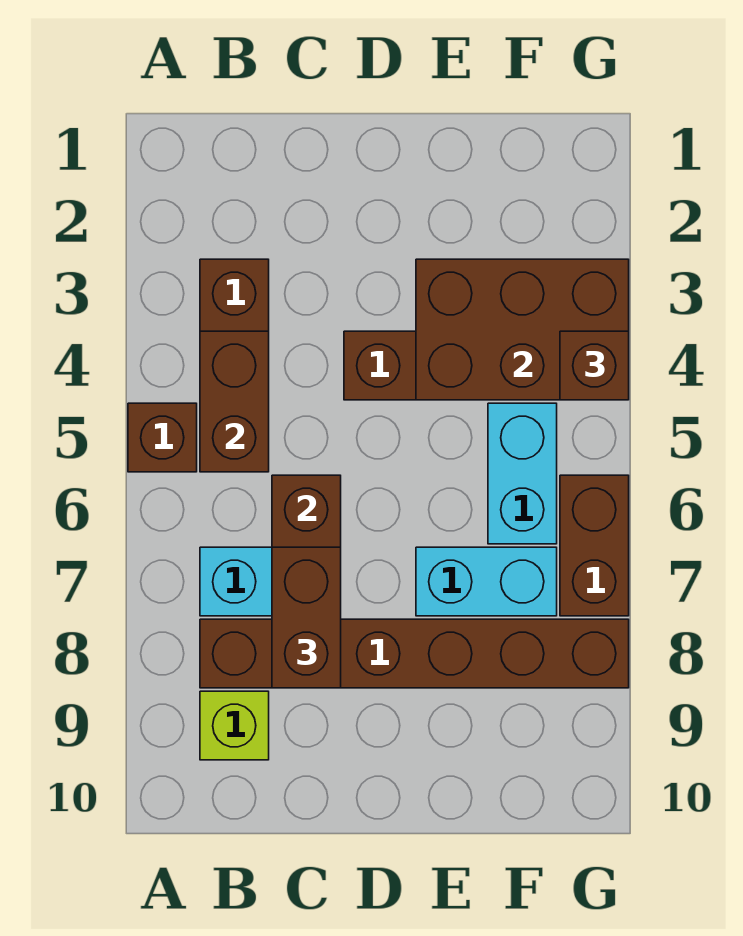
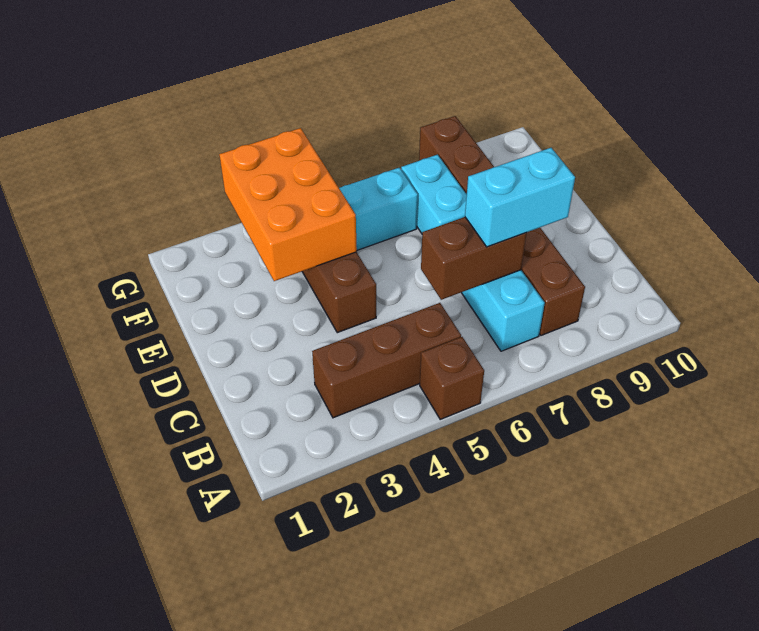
brown 1x2 brick [200,331,269,472] -> none
lime 1x1 brick [200,691,269,760] -> none
brown 1x2 brick [272,547,341,688] -> cyan 1x2 brick [465,148,575,247]
brown 2x3 brick [416,259,629,400] -> orange 2x3 brick [219,128,357,281]
brown 1x1 brick [560,331,629,400] -> none
brown 1x2 brick [560,475,629,616] -> none

